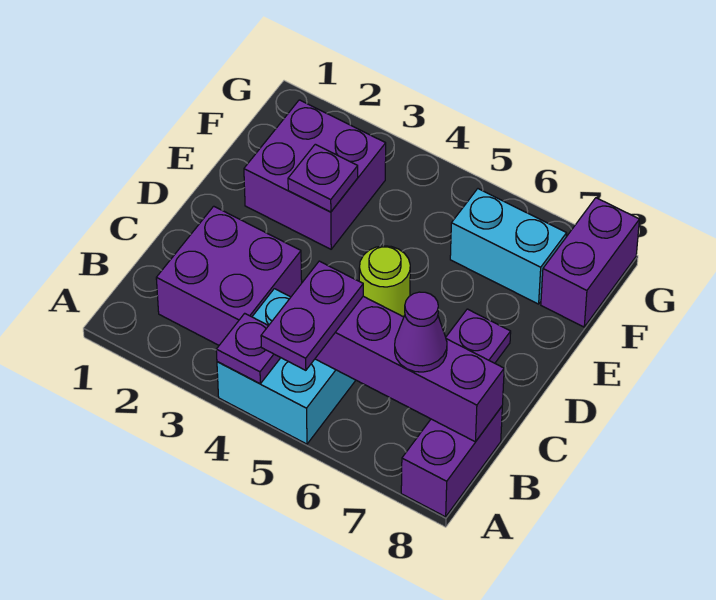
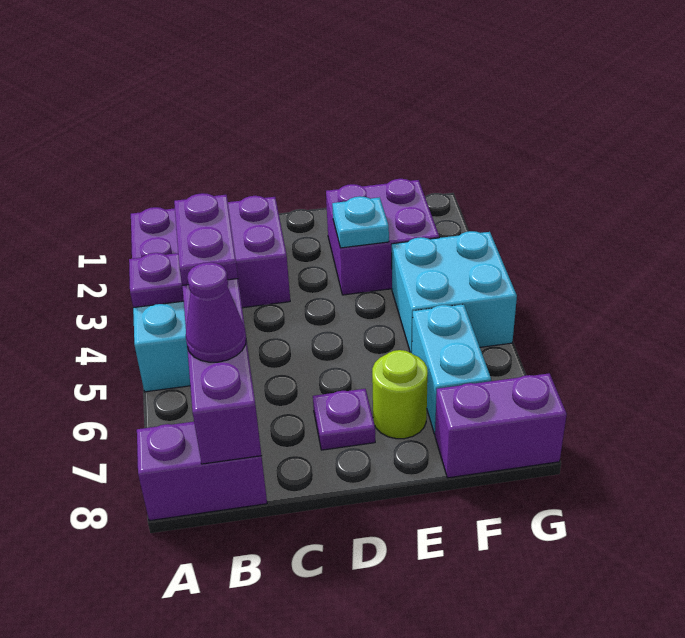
purple 1x2 plate [261,261,363,370] -> purple 1x2 plate turned to [174,193,238,285]
purple 2x2 brick [156,206,302,345] -> purple 2x3 brick [131,196,290,308]
lime 1x1 round brick [359,246,410,317] -> lime 1x1 round brick moved to [372,350,428,439]
purple 1x1 plate [288,144,358,212] -> cyan 1x1 plate [332,196,389,248]
none -> cyan 2x2 brick [392,231,517,353]

